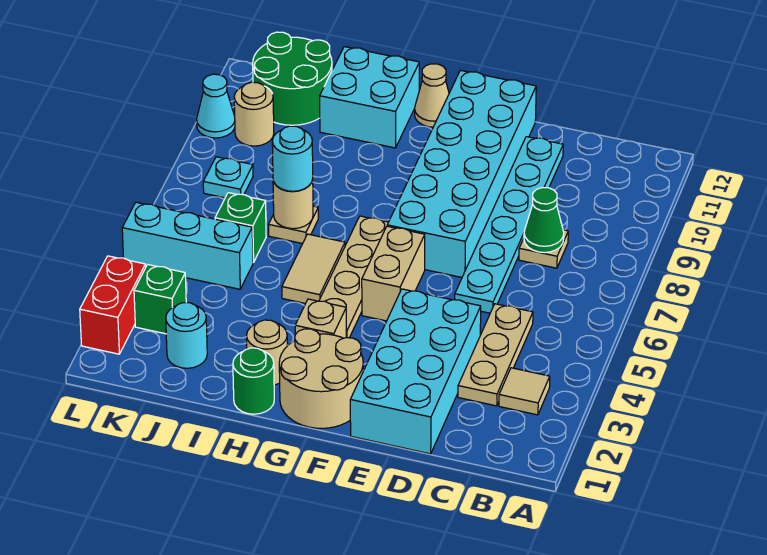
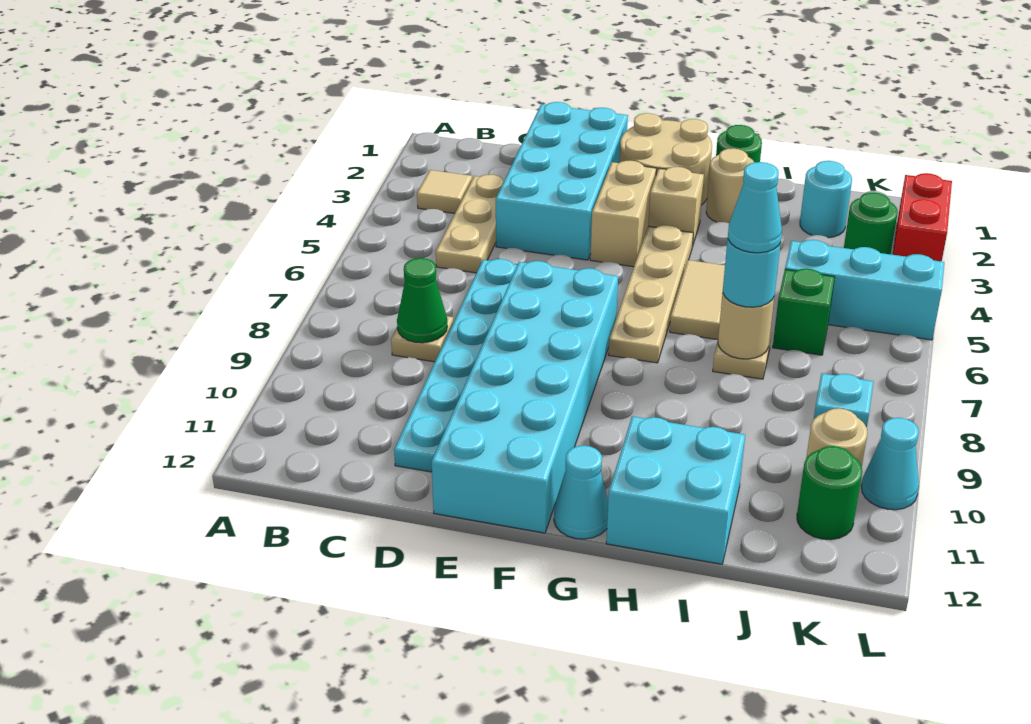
tan 1x2 brick [362,226,425,321] -> tan 1x2 brick moved to [590,161,656,267]
tan 1x1 cone [415,64,449,127] -> cyan 1x1 cone [554,446,608,539]
none -> cyan 1x1 cone [728,162,782,253]
green 2x2 round brick [253,32,332,125] -> green 1x1 round brick [797,446,862,540]
green 1x1 brick [134,265,186,334] -> green 1x1 round brick [844,192,898,254]

